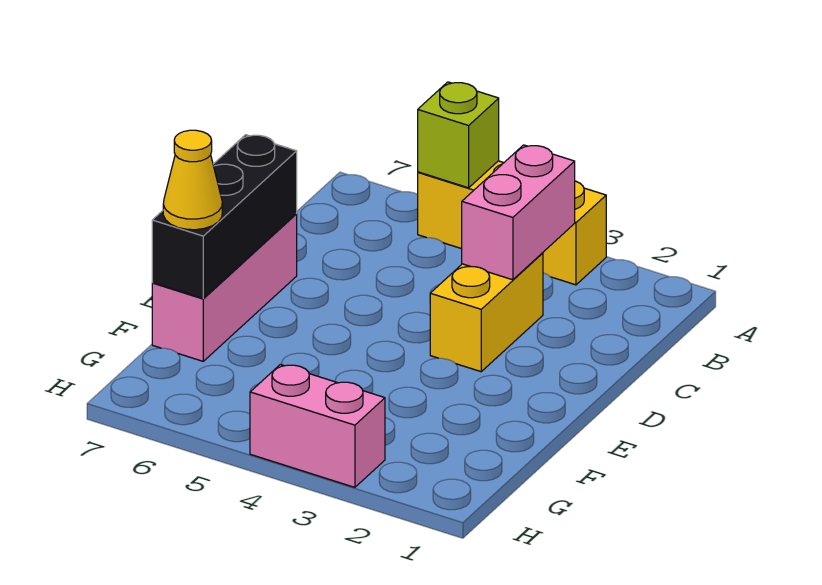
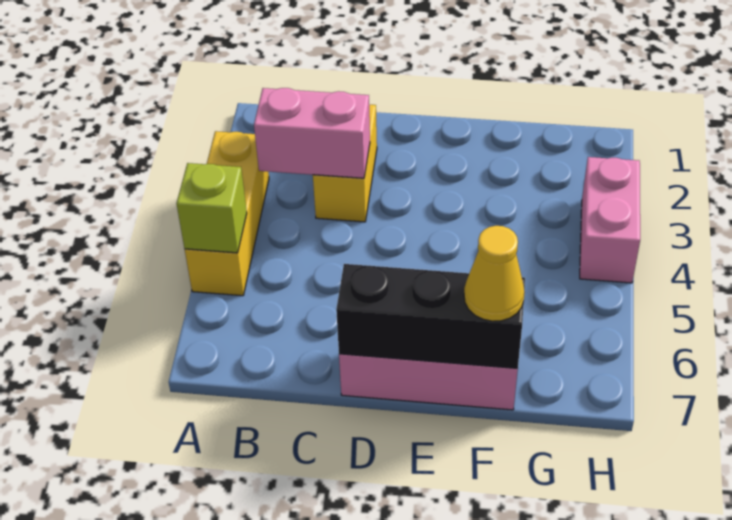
yellow 1x2 brick [430,253,543,372] -> yellow 1x2 brick turned to [313,105,377,222]

